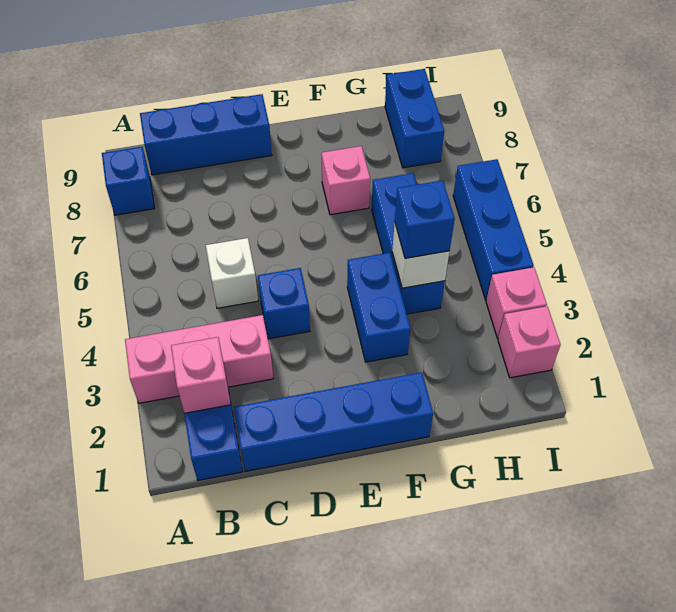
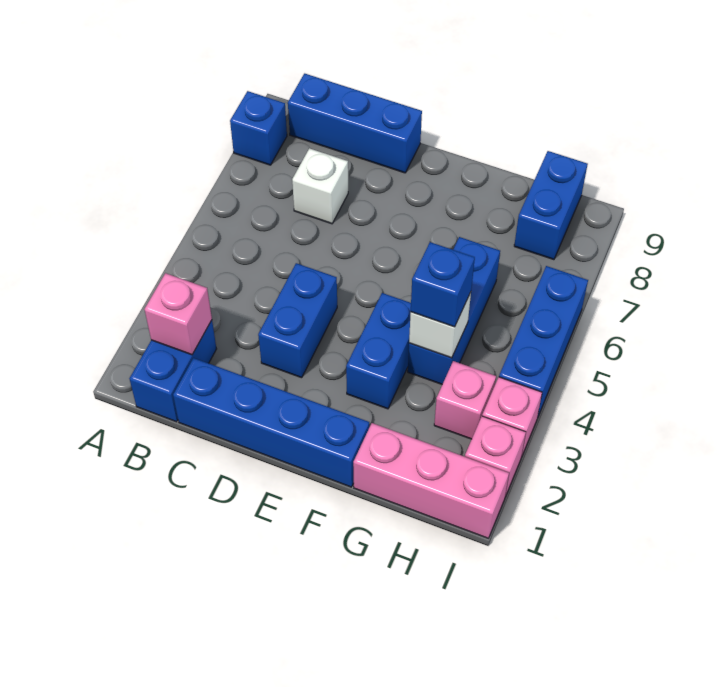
pink 1x3 brick [125,315,274,403] -> pink 1x3 brick moved to [353,423,509,538]
white 1x1 brick [206,238,258,308] -> white 1x1 brick moved to [292,148,348,224]
blue 1x1 brick [258,268,310,339] -> blue 1x2 brick [258,263,337,378]
pink 1x1 brick [322,146,370,215] -> pink 1x1 brick moved to [434,361,496,439]

